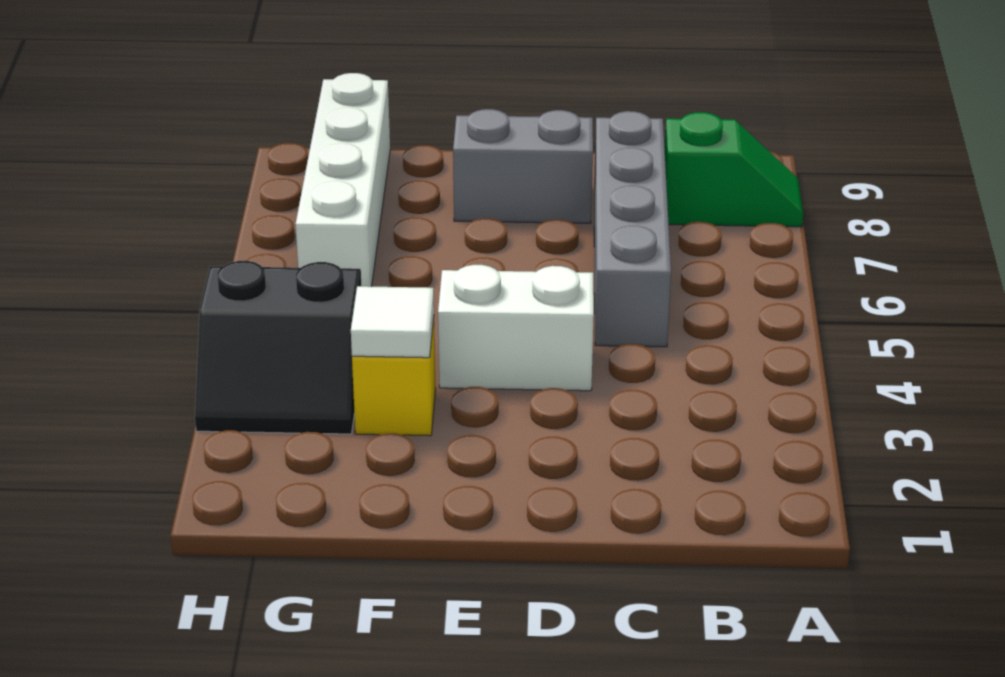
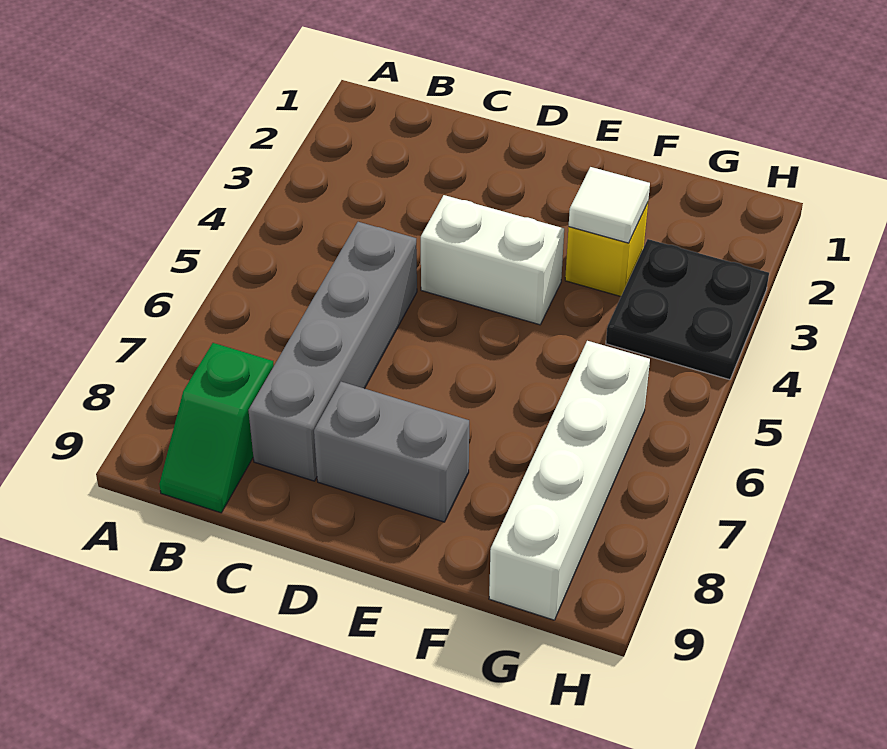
green 1x2 slope [665,112,803,227] -> green 1x2 slope turned to [159,343,274,513]
black 2x2 slope [195,261,361,434] -> black 2x2 plate [606,239,769,380]

